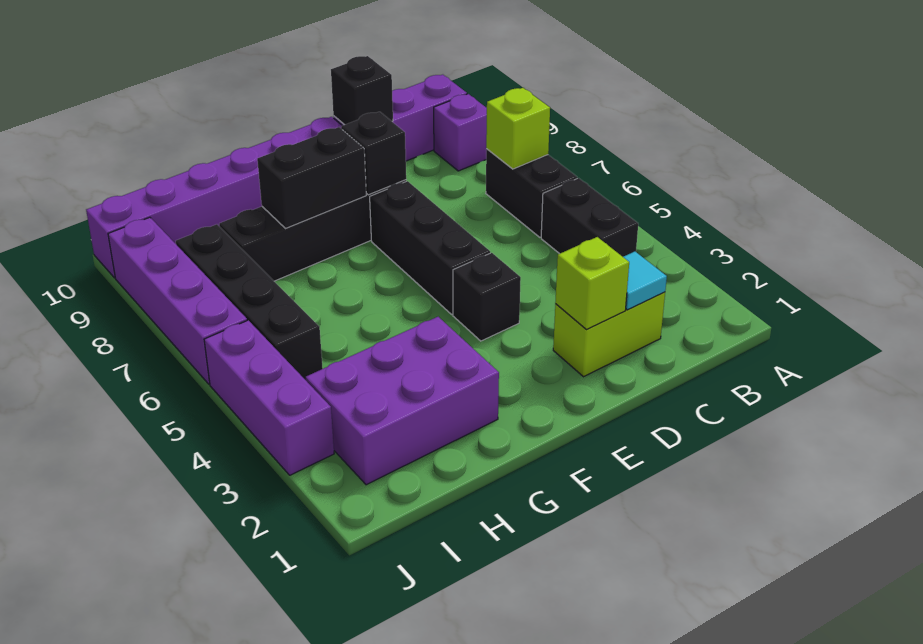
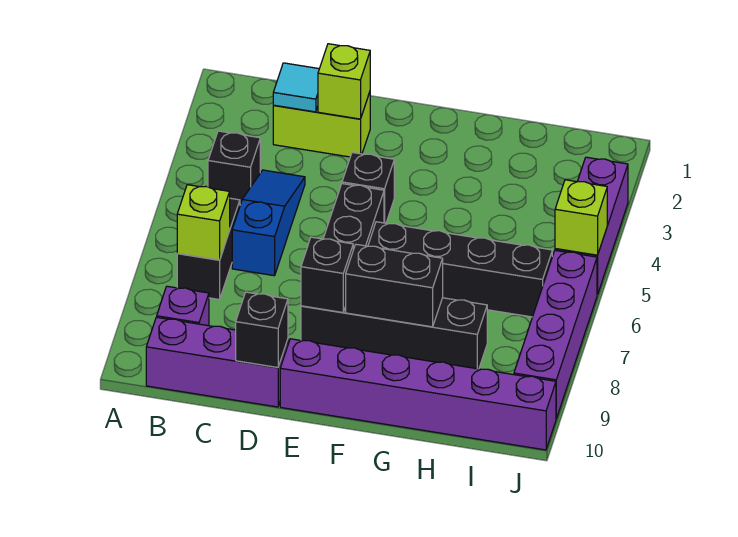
black 1x2 brick [541,178,638,257] -> black 1x1 brick [208,131,260,205]
none -> blue 1x3 slope [232,170,305,276]
purple 2x3 brick [306,317,499,485] -> none
black 1x4 brick [176,224,323,380] -> black 1x4 brick turned to [368,222,552,317]
none -> lime 1x1 brick [555,180,607,255]

